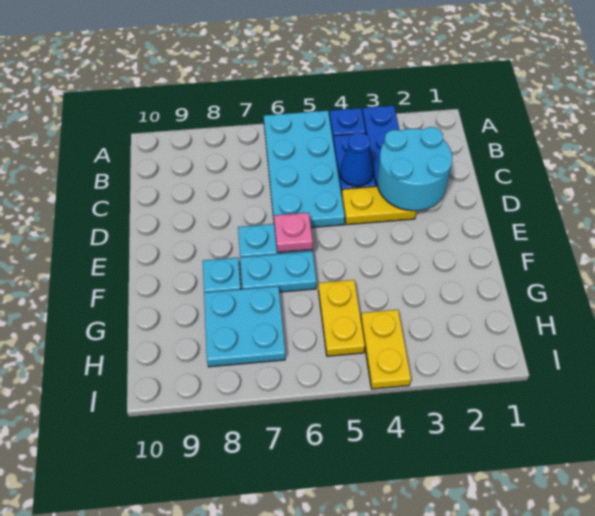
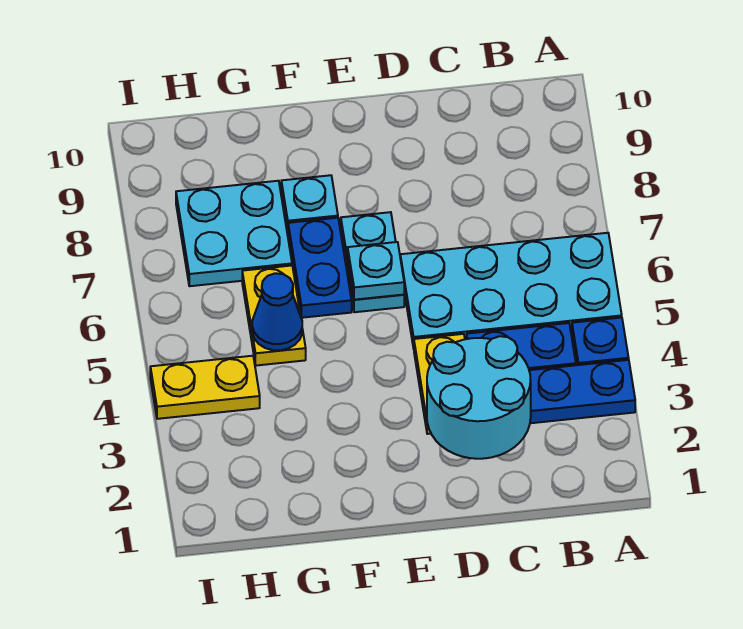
blue 1x1 cone [340,132,374,186] -> blue 1x1 cone moved to [252,273,302,350]
pink 1x1 plate [274,213,313,252] -> cyan 1x1 plate [348,242,404,300]
cyan 1x2 plate [240,251,317,292] -> blue 1x2 plate [288,218,352,318]
yellow 1x2 plate [318,280,365,356] -> yellow 1x2 plate turned to [242,266,306,366]

